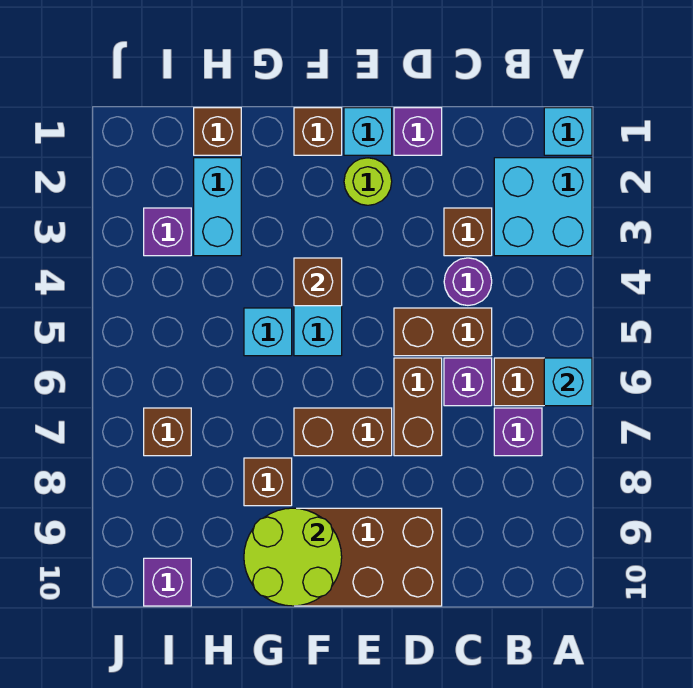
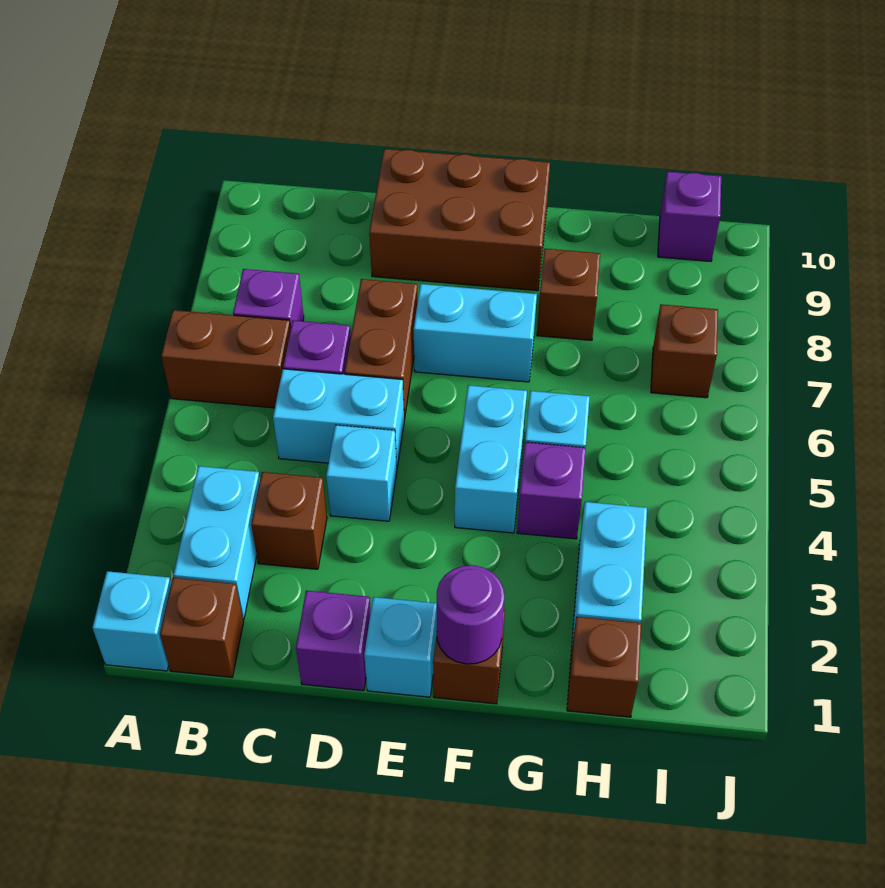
cyan 2x2 brick [494,158,592,256] -> cyan 1x2 brick [173,466,260,619]
cyan 1x1 brick [544,358,592,406] -> cyan 1x1 brick moved to [326,425,397,521]
purple 1x1 round brick [444,258,492,305] -> purple 1x1 round brick moved to [437,565,504,664]
brown 1x2 brick [394,308,492,356] -> cyan 1x2 brick [273,369,404,467]
lime 1x1 round brick [344,158,392,205] -> none
brown 1x2 brick [294,408,392,456] -> cyan 1x2 brick [414,284,537,382]
brown 1x1 brick [294,258,342,306] -> brown 1x1 brick moved to [160,578,244,677]
lime 2x2 round brick [244,508,342,606] -> none
purple 1x1 brick [144,208,191,256] -> purple 1x1 brick moved to [517,442,586,539]

